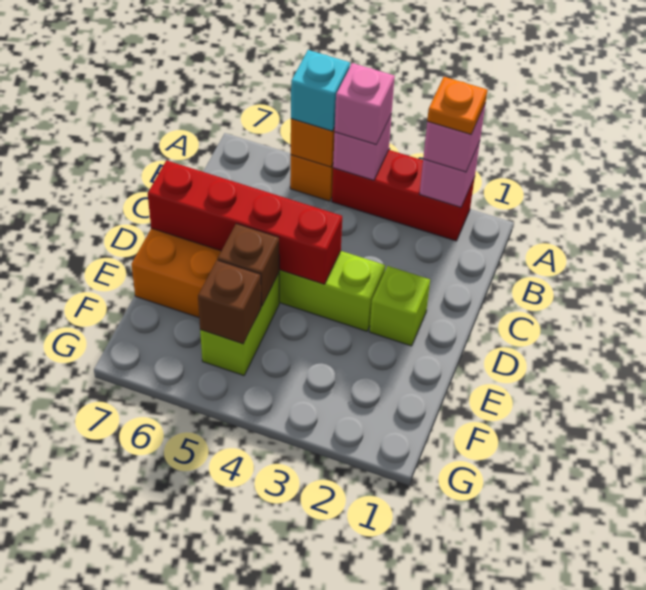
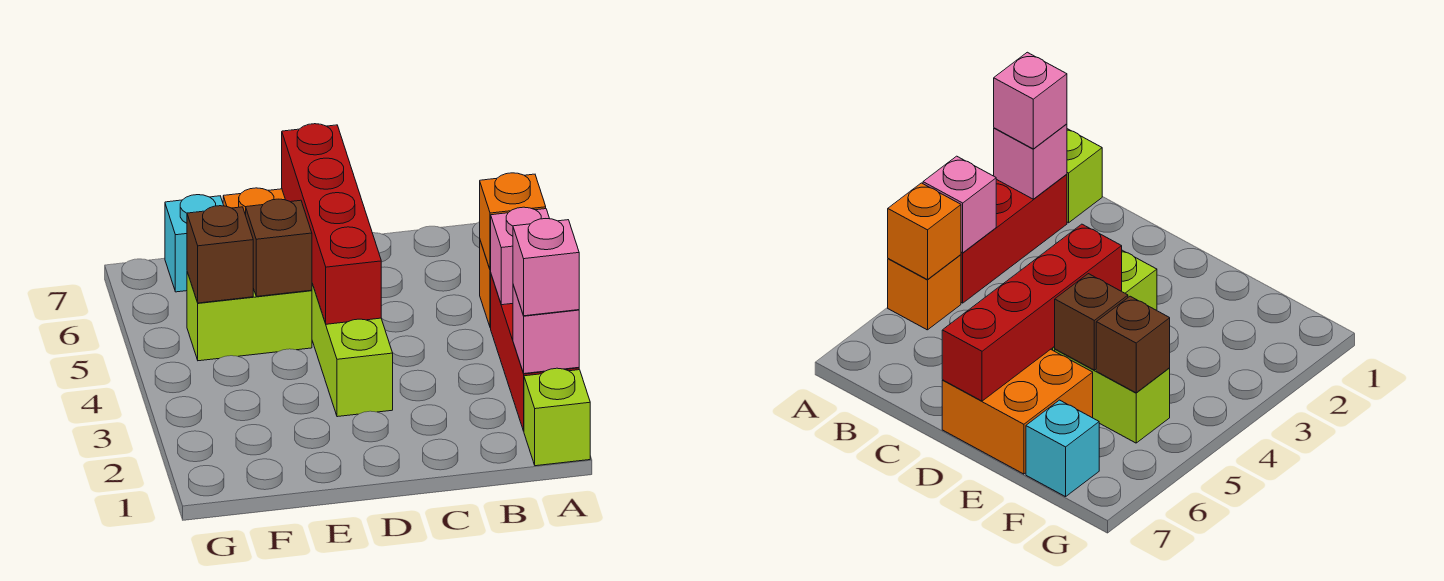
orange 1x1 plate [427,77,487,134] -> none
pink 1x1 brick [335,63,395,145] -> none
cyan 1x1 brick [291,50,350,131] -> cyan 1x1 brick moved to [165,195,224,292]
lime 1x1 brick [370,266,430,346] -> lime 1x1 brick moved to [524,368,590,466]

